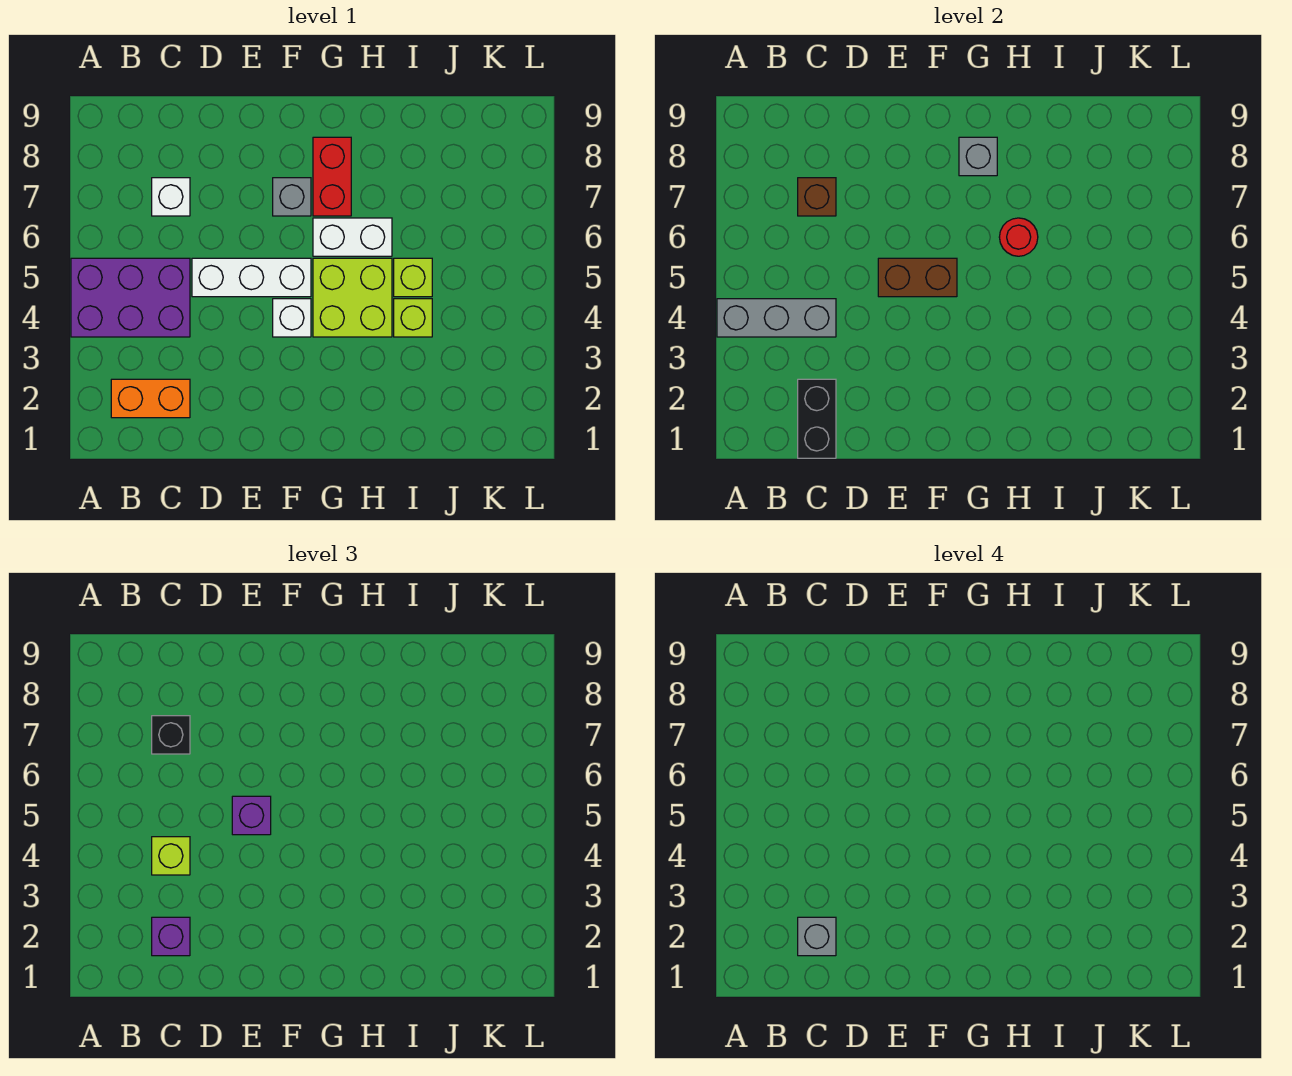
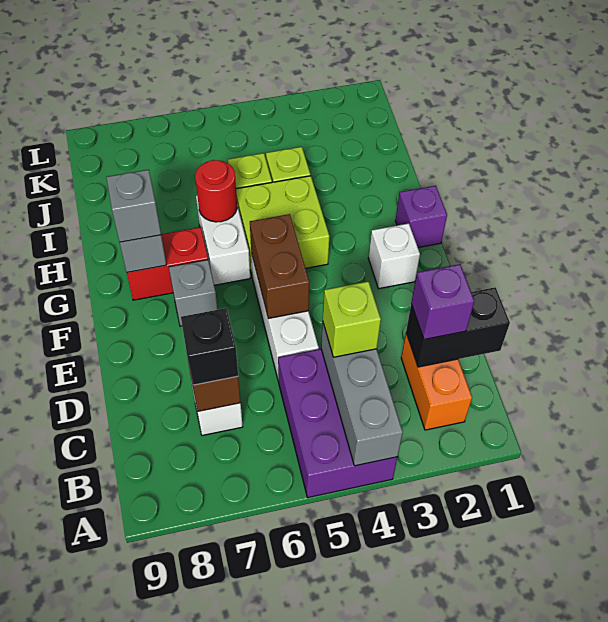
grey 1x1 brick [798,917,836,956] -> grey 1x1 brick moved to [106,170,161,242]
purple 1x1 brick [232,796,271,835] -> purple 1x1 brick moved to [396,186,447,248]
white 1x1 brick [273,299,311,337] -> white 1x1 brick moved to [368,223,420,289]

